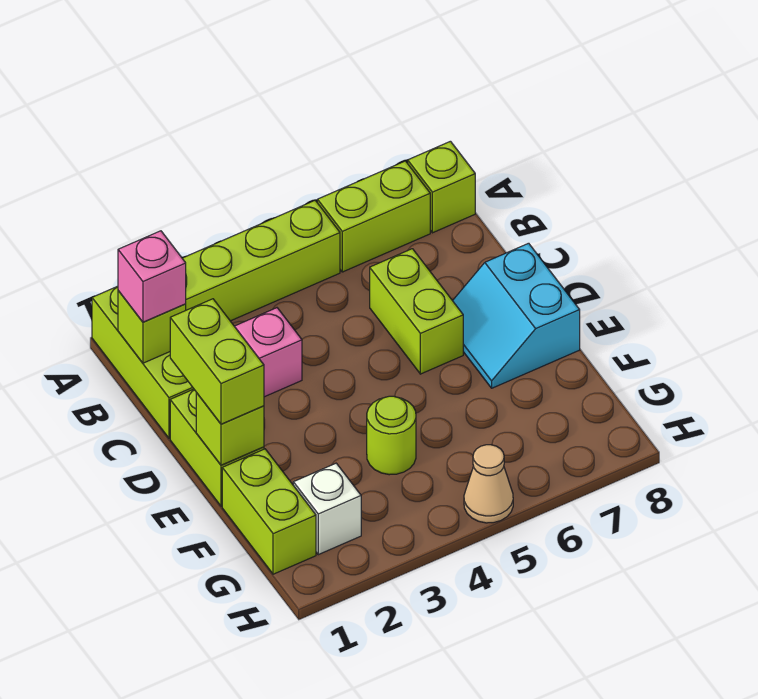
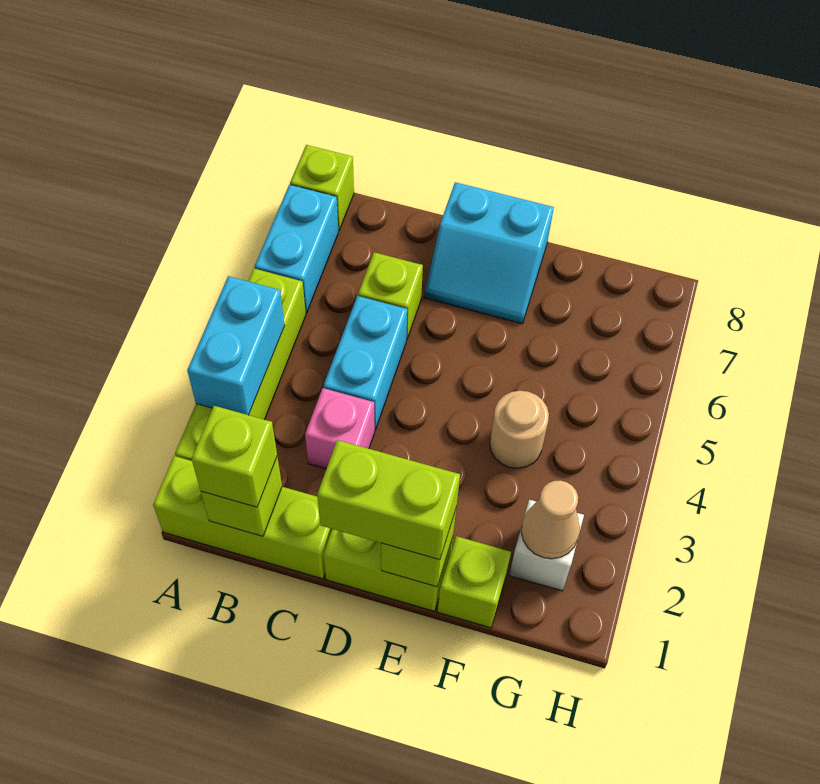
none -> cyan 1x2 brick [187,276,285,415]
lime 1x2 brick [317,161,430,272] -> cyan 1x2 brick [255,185,338,313]
pink 1x1 brick [118,231,186,322] -> lime 1x1 brick [192,406,277,507]
none -> cyan 1x2 brick [323,296,407,430]
lime 1x2 brick [370,249,463,374] -> lime 1x1 brick [358,252,423,340]
lime 1x2 brick [222,449,316,574] -> lime 1x1 brick [438,536,511,628]
lime 1x1 round brick [367,396,416,475] -> tan 1x1 round brick [490,391,549,468]
tan 1x1 cone [464,445,513,523] -> tan 1x1 cone moved to [521,480,580,559]

